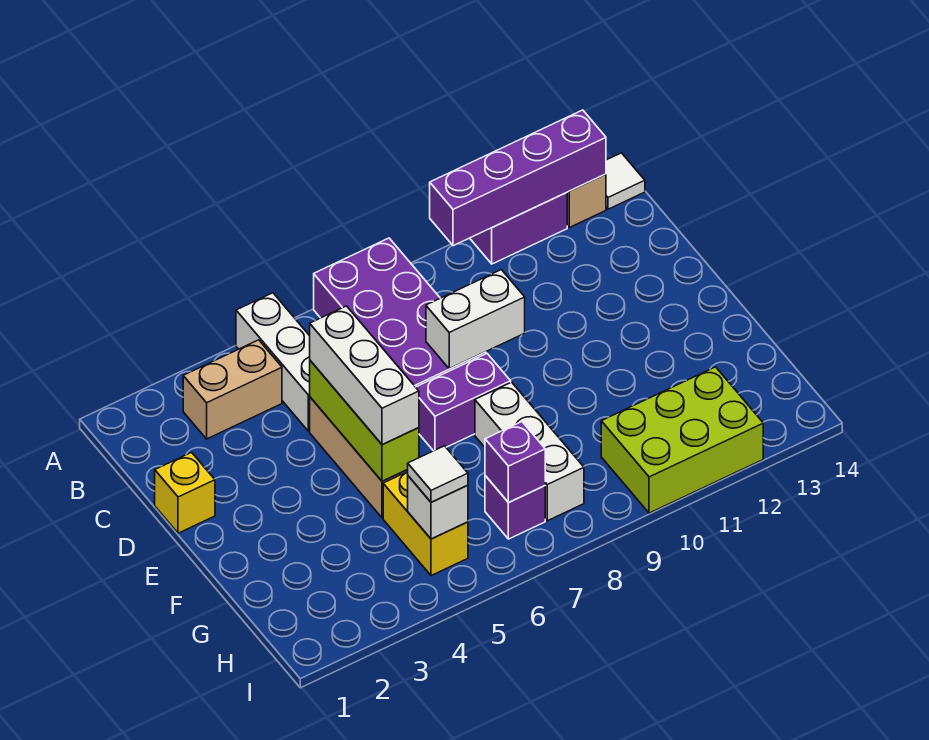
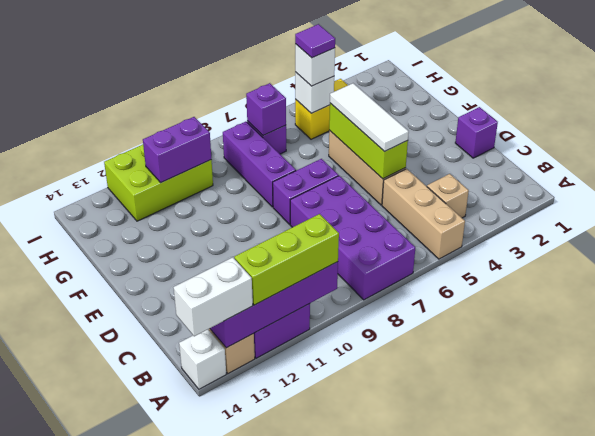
white 1x3 brick [236,293,310,431] -> tan 1x3 brick [382,169,465,259]
none -> lime 1x3 brick [234,214,339,305]
white 1x1 tile [606,153,645,209] -> white 1x1 brick [179,330,226,389]
tan 1x2 brick [183,340,282,439] -> tan 1x1 brick [427,174,469,218]
yellow 1x1 brick [155,452,215,533] -> purple 1x1 brick [455,107,498,158]
white 1x3 brick [310,306,419,445] -> white 1x3 tile [330,83,409,152]
white 1x2 brick [426,270,525,369] -> white 1x2 brick moved to [173,257,253,336]
white 1x3 brick [475,382,584,521] -> purple 1x3 brick [223,122,296,207]
yellow 1x2 brick [383,472,468,576] -> yellow 1x2 brick turned to [295,79,348,139]
white 1x1 tile [407,446,468,502] -> white 1x1 brick [295,44,335,86]
none -> purple 1x1 tile [295,24,335,58]
none -> purple 1x2 brick [143,117,211,183]

